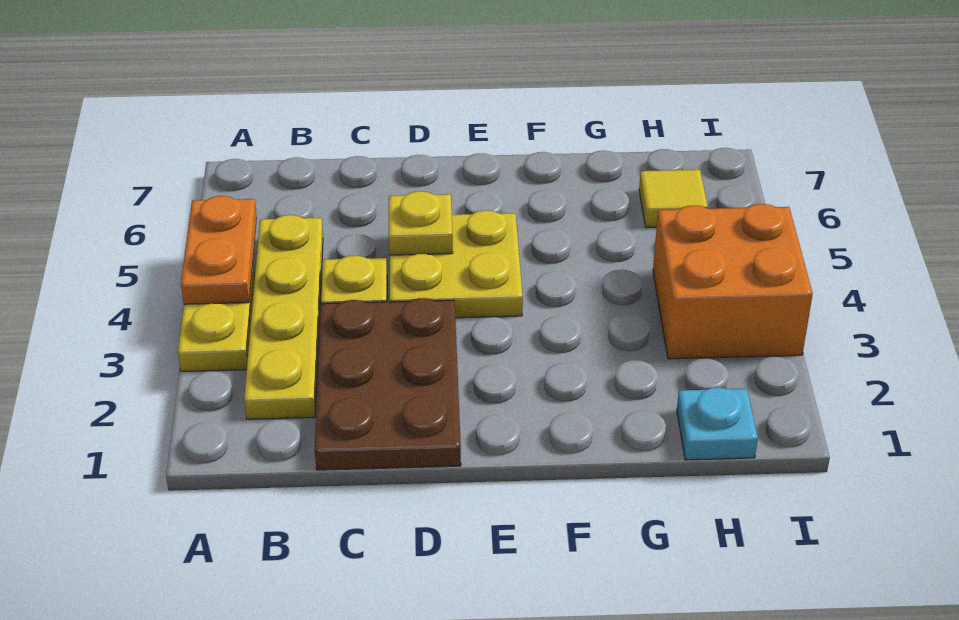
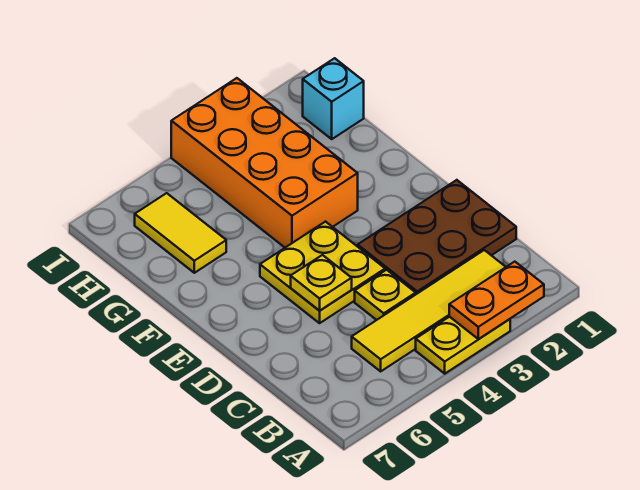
orange 1x2 plate [181,196,257,304] -> orange 1x2 plate moved to [449,262,544,339]
yellow 1x4 plate [244,215,323,419] -> yellow 1x4 tile [352,250,505,371]
cyan 1x1 plate [677,388,758,460] -> cyan 1x1 brick [303,58,364,139]
orange 2x2 brick [653,204,813,359] -> orange 2x4 brick [171,78,358,248]
yellow 1x1 tile [639,170,708,228] -> yellow 1x2 tile [135,193,226,273]

